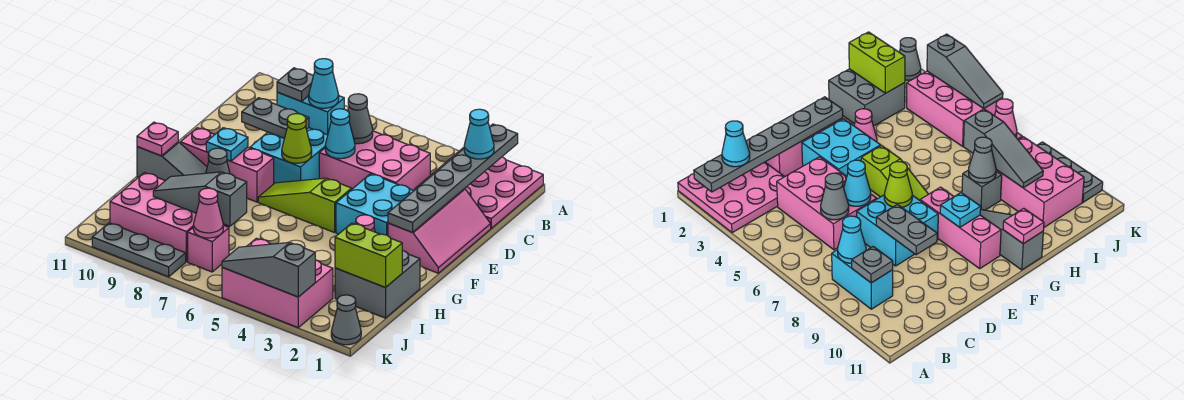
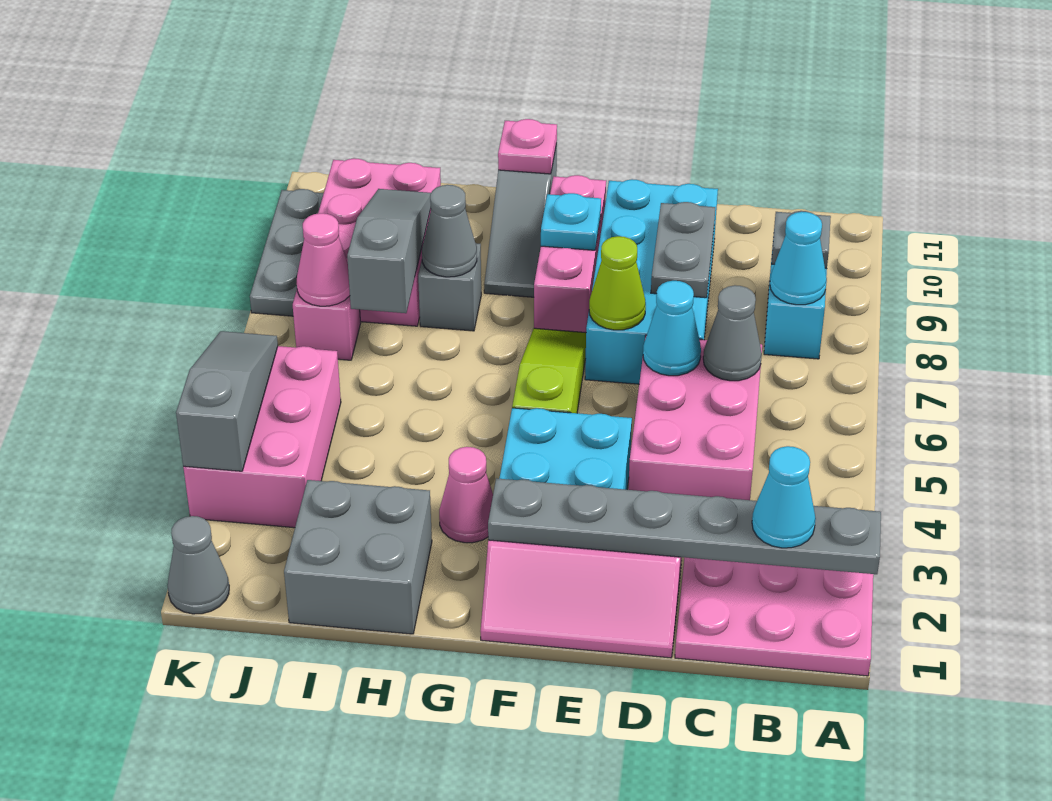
cyan 2x2 brick [250,128,328,183] -> cyan 2x4 brick [585,179,718,384]
lime 1x2 brick [335,223,402,288] -> none

